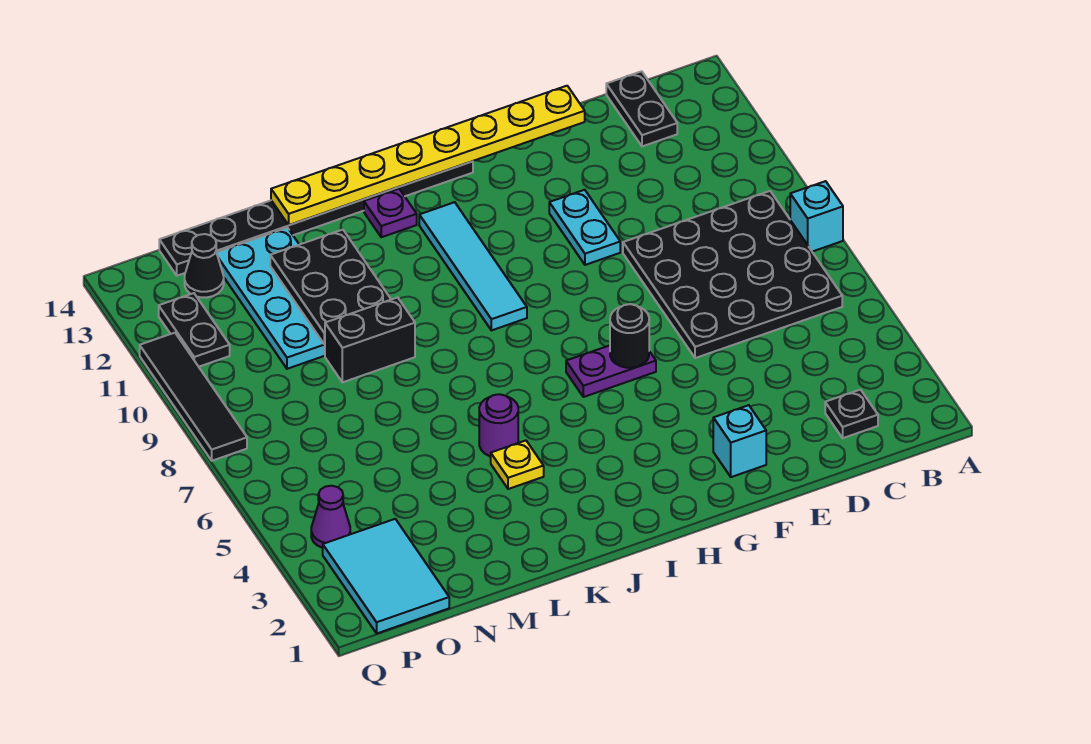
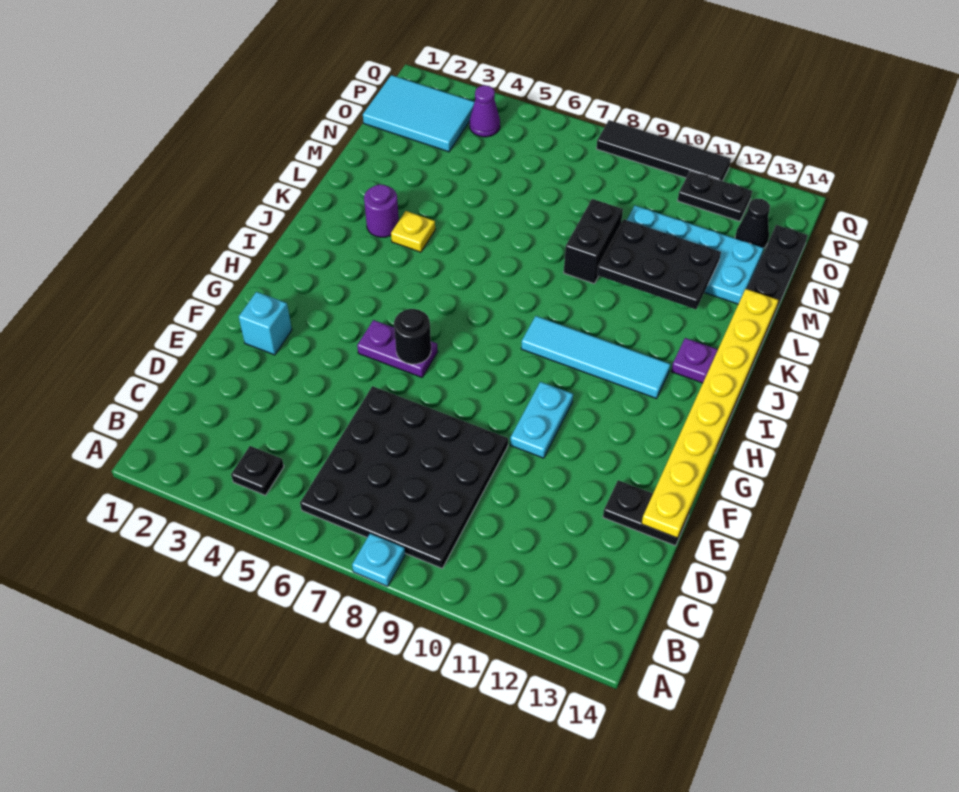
cyan 1x1 brick [790,181,843,252] -> cyan 1x1 plate [352,534,405,586]
black 1x1 plate [825,390,878,438] -> black 1x1 plate moved to [231,446,284,495]
black 1x2 plate [606,71,677,146] -> black 1x2 plate moved to [603,480,690,546]
cyan 1x2 plate [549,190,620,265] -> cyan 1x2 plate turned to [510,382,573,458]
purple 1x2 plate [566,345,656,397] -> purple 1x2 plate turned to [357,320,438,377]
purple 1x1 round brick [479,394,518,456] -> purple 1x1 round brick moved to [364,184,399,237]

